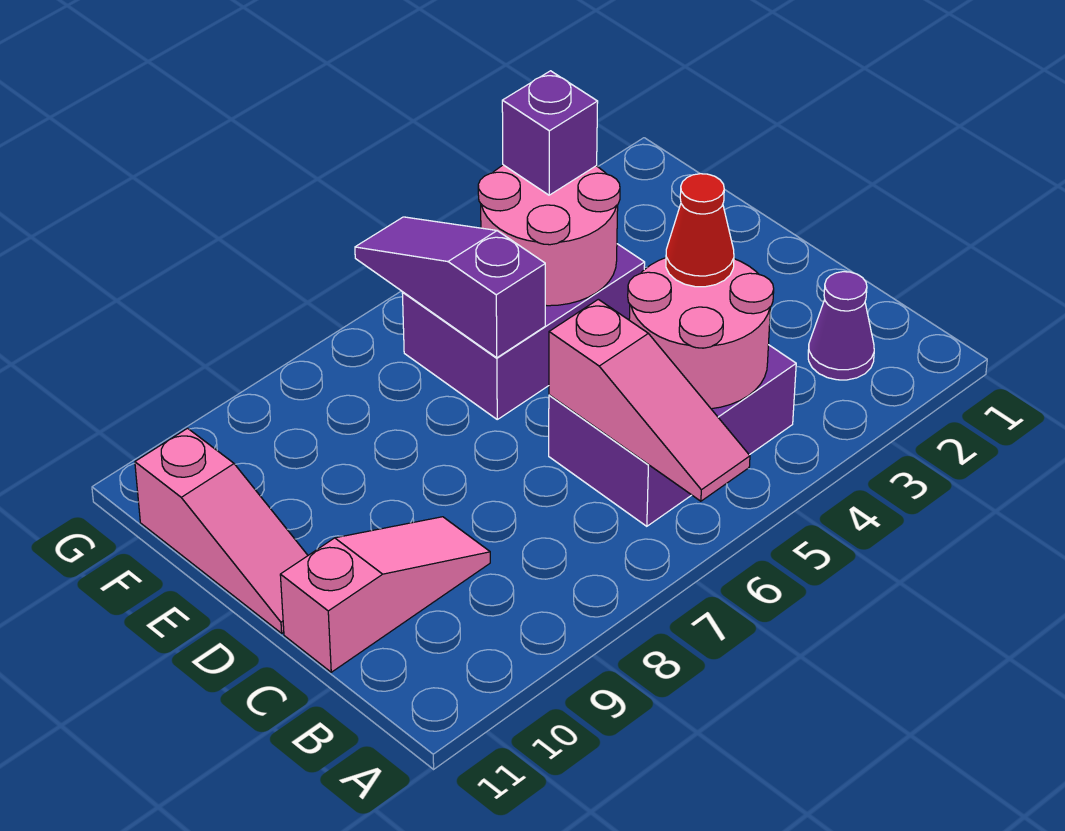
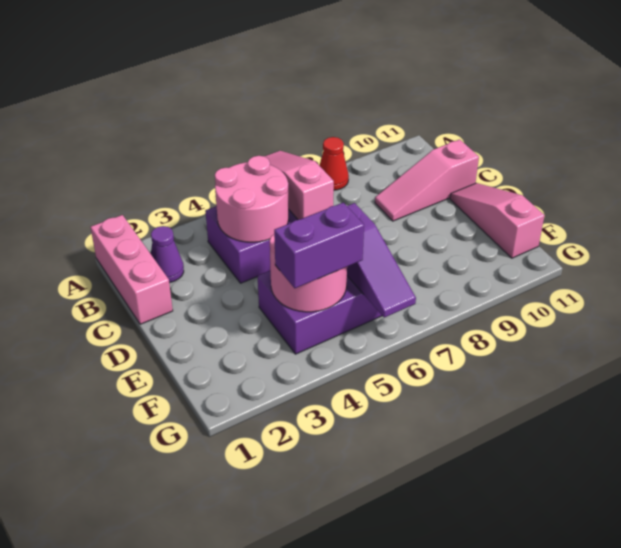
none -> pink 1x3 brick [91,215,173,324]
red 1x1 cone [666,174,734,287] -> red 1x1 cone moved to [319,137,349,190]
purple 1x1 brick [502,71,598,195] -> purple 1x2 brick [274,203,364,288]

